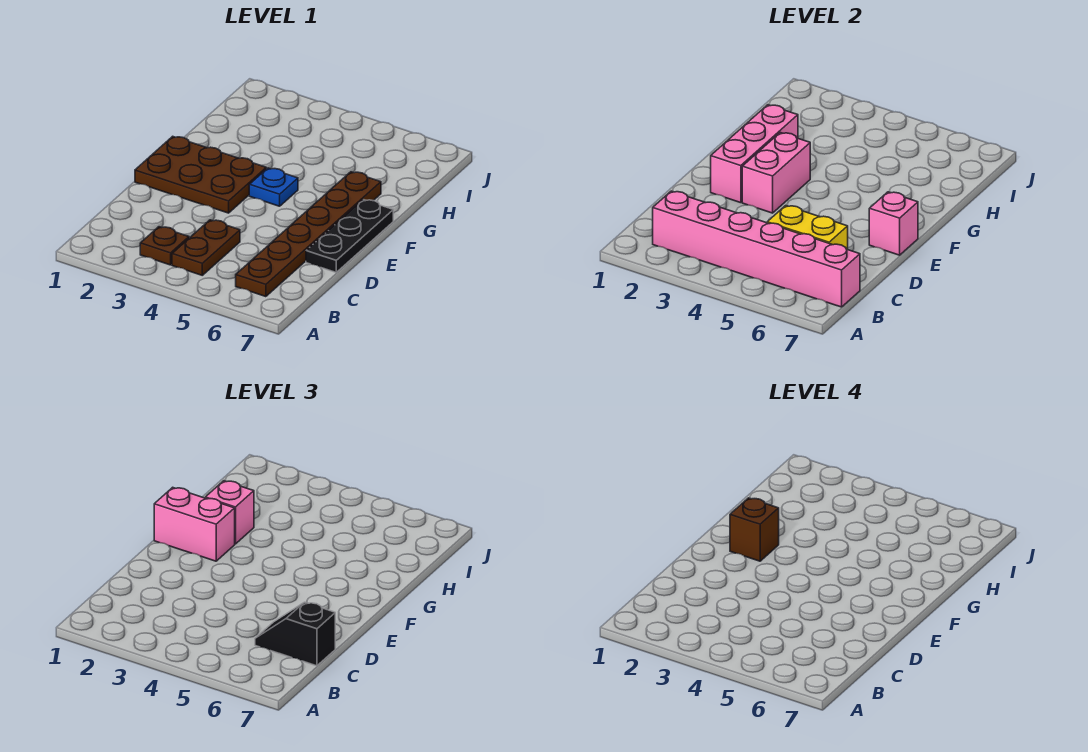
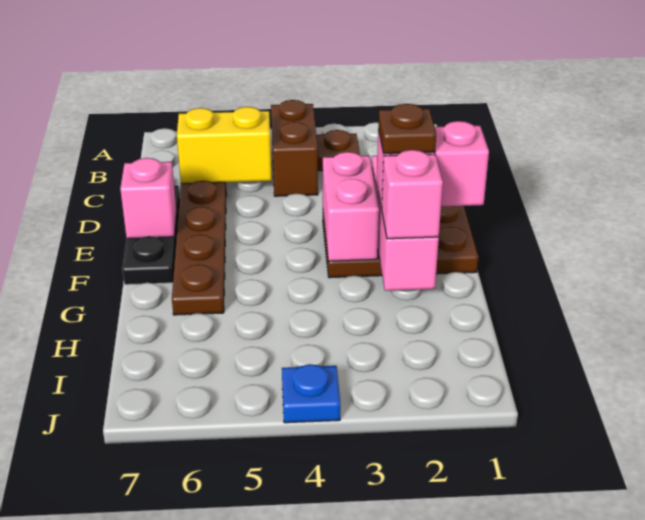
pink 1x6 brick [653,191,860,307] -> none
brown 1x2 plate [172,220,240,275] -> brown 1x2 brick [271,100,318,196]
black 1x2 slope [255,602,335,666] -> none
brown 1x1 brick [730,498,779,561] -> brown 1x1 plate [378,104,436,154]
blue 1x1 plate [249,168,298,206] -> blue 1x1 plate moved to [282,364,340,423]

